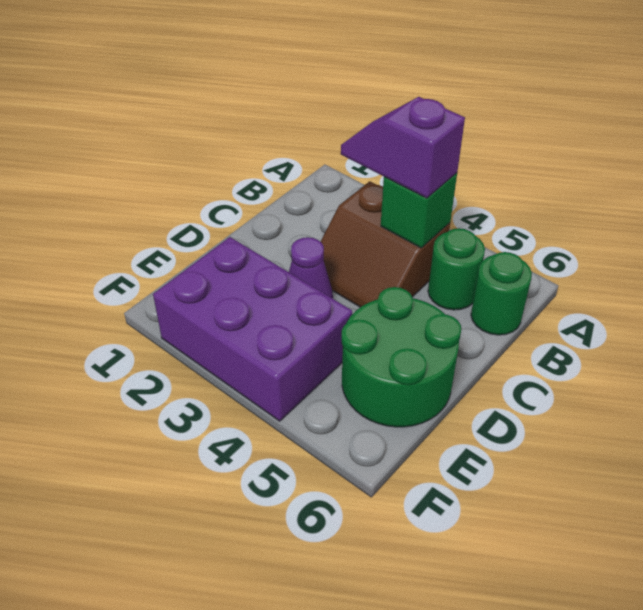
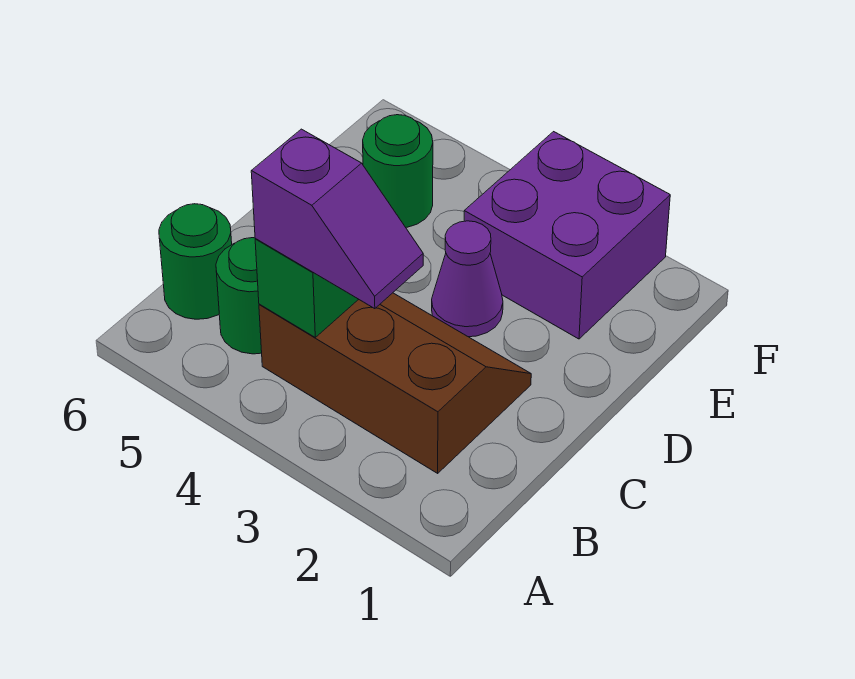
brown 2x2 slope [321,181,450,307] -> brown 2x3 slope [259,293,531,473]
green 2x2 round brick [342,287,461,427] -> green 1x1 round brick [363,115,433,227]
purple 2x3 brick [153,237,352,421] -> purple 2x2 brick [464,132,670,339]

